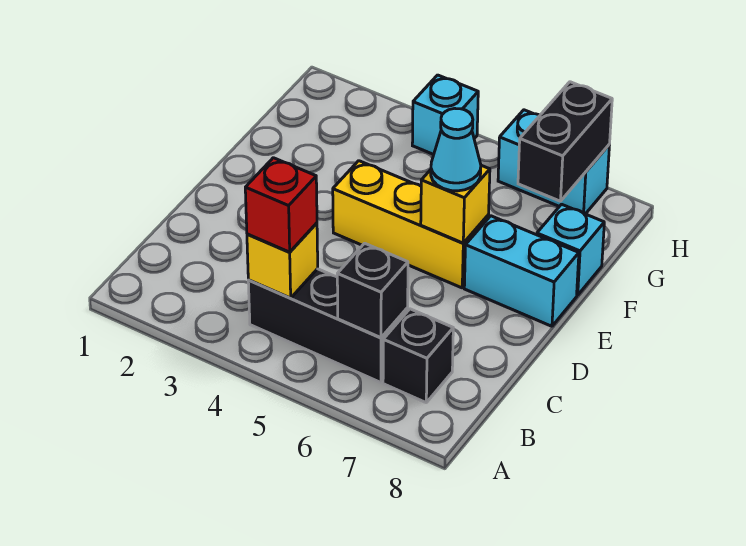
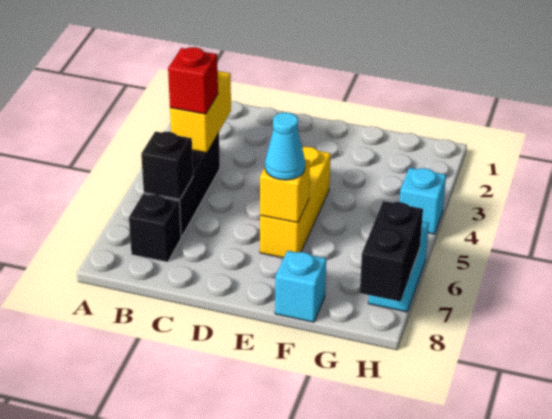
yellow 1x1 brick [247,223,318,298] -> yellow 1x2 brick [170,71,231,153]
cyan 1x2 brick [464,216,579,326] -> none
black 1x2 brick [518,82,612,201] -> black 1x2 brick turned to [360,201,423,301]

